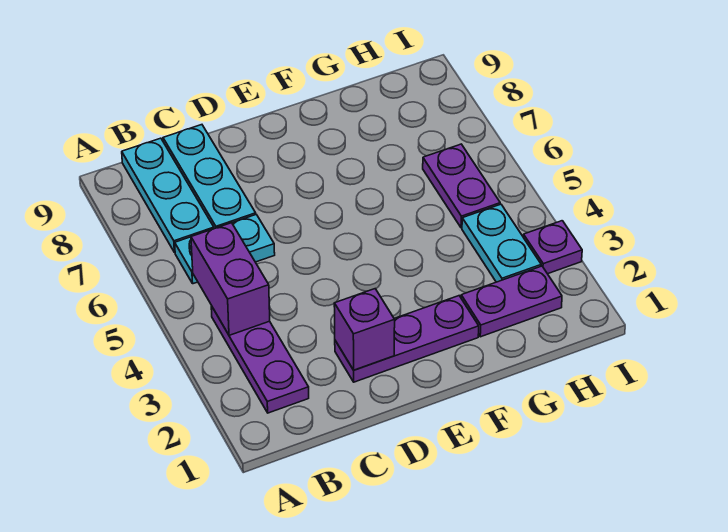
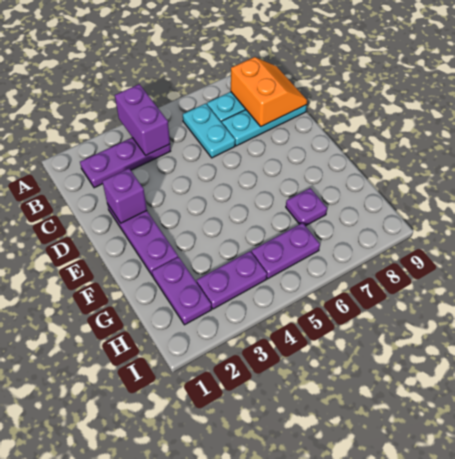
purple 1x2 brick [191,223,270,335] -> purple 1x2 brick turned to [115,84,170,155]
none -> orange 2x2 slope [231,57,307,127]
cyan 1x2 plate [462,204,541,282] -> purple 1x2 plate [197,251,267,309]
purple 1x1 plate [523,221,582,274] -> purple 1x1 plate moved to [286,188,327,226]

